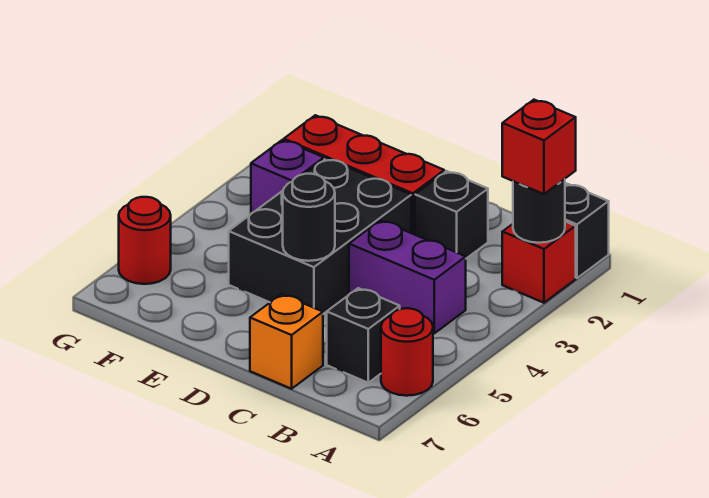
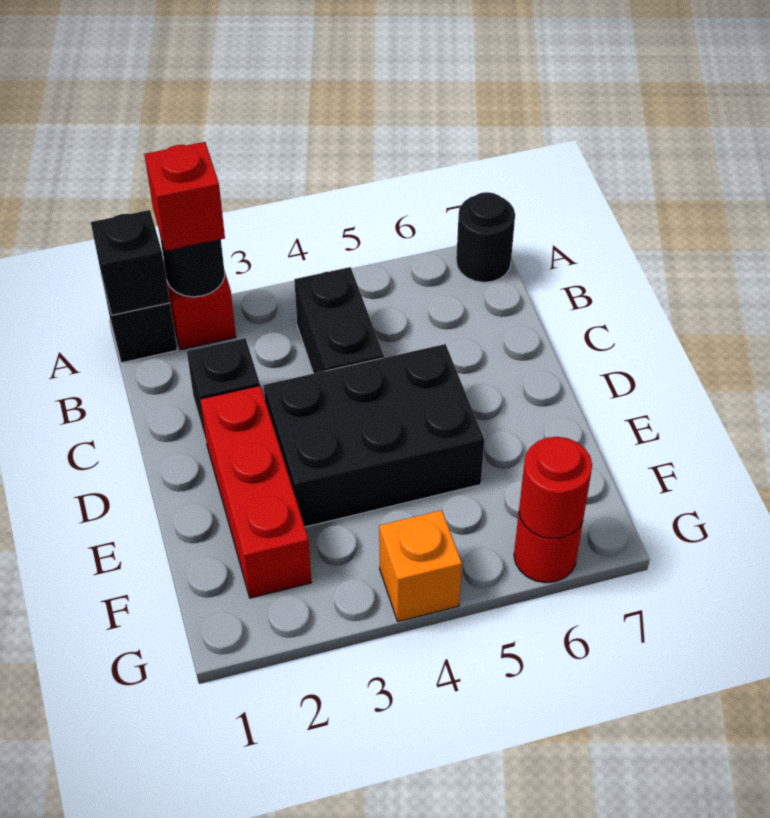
red 1x1 round brick [381,308,433,396] -> red 1x1 round brick moved to [519,437,592,539]
purple 1x2 brick [349,220,466,333] -> black 1x2 brick [294,267,384,374]
black 1x1 brick [327,288,400,383] -> black 1x1 brick moved to [91,210,170,315]
orange 1x1 brick [250,294,323,389] -> orange 1x1 brick moved to [379,510,462,622]
black 1x1 round brick [283,174,335,261] -> black 1x1 round brick moved to [456,192,515,282]
purple 1x1 brick [251,140,324,214] -> none

